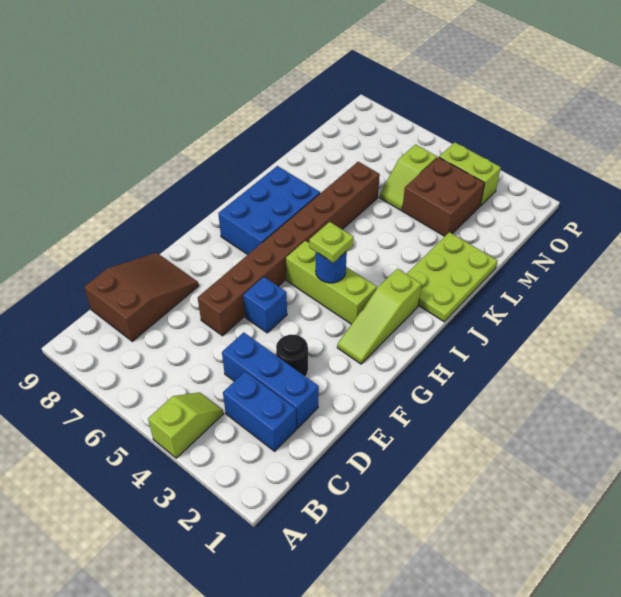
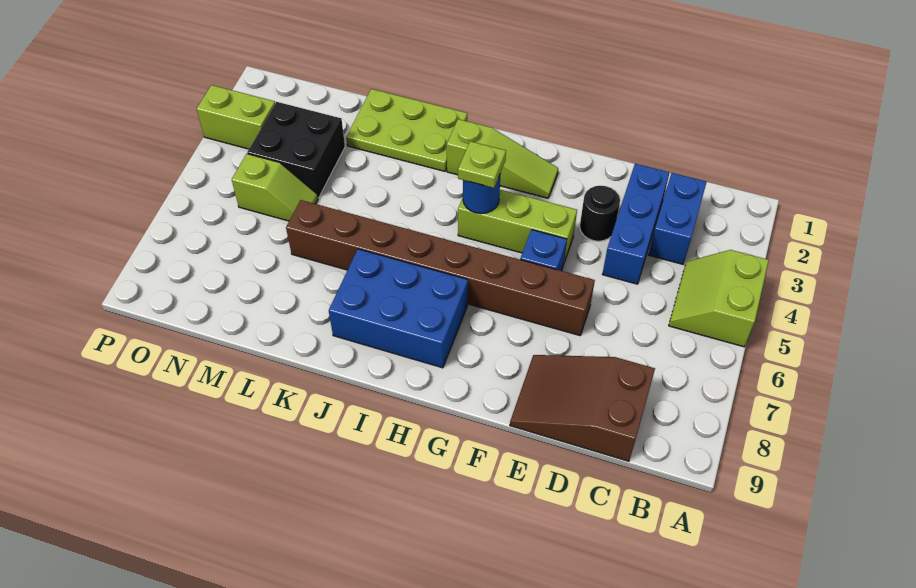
lime 1x2 slope [148,392,223,458] -> lime 2x2 slope [669,250,769,347]
lime 1x3 brick [286,241,377,324] -> lime 1x3 brick turned to [458,190,577,262]
brown 2x2 brick [402,157,485,236] -> black 2x2 brick [247,102,345,198]
lime 1x2 brick [439,142,501,206] -> lime 1x2 brick turned to [197,85,275,149]

